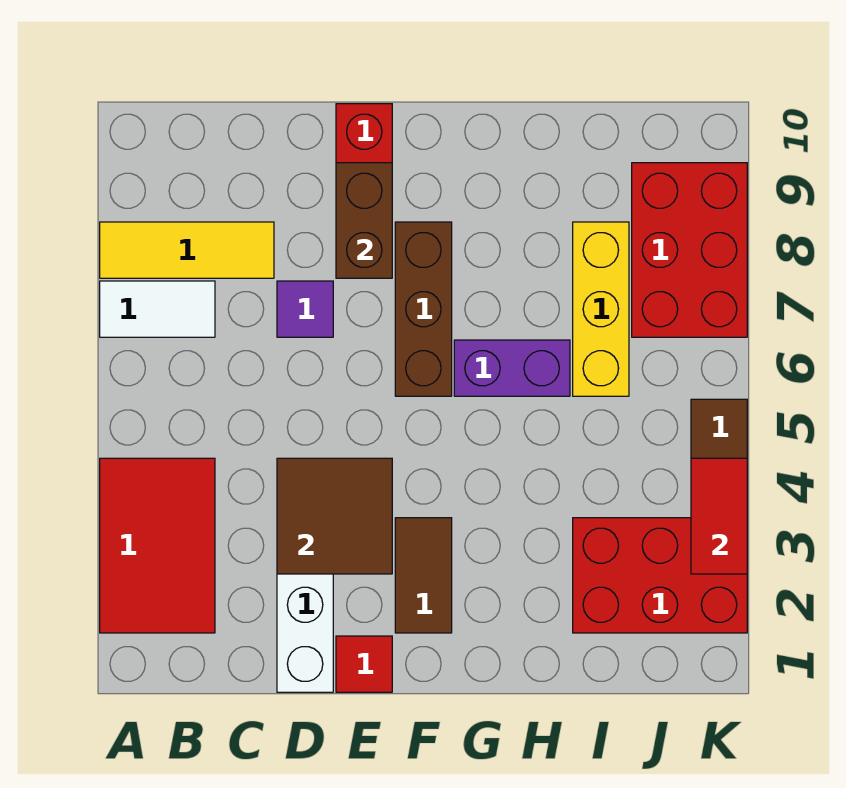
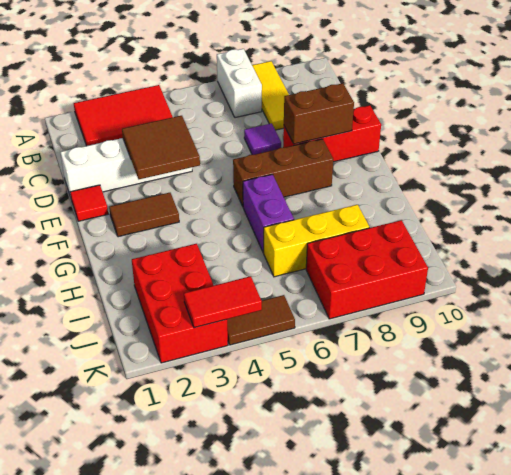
white 1x2 tile [100,281,215,337] -> white 1x2 brick [217,49,262,118]

